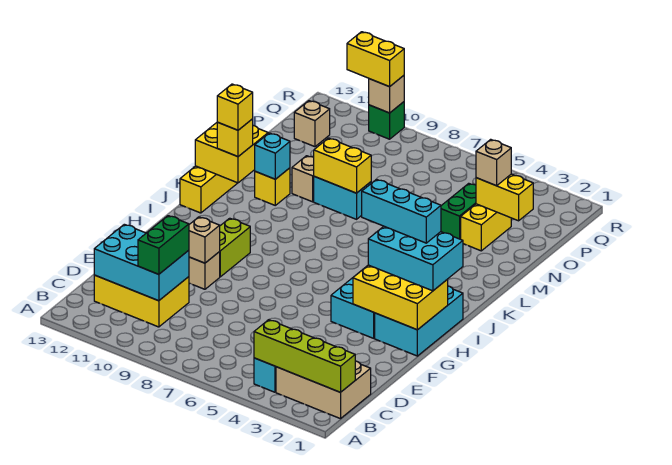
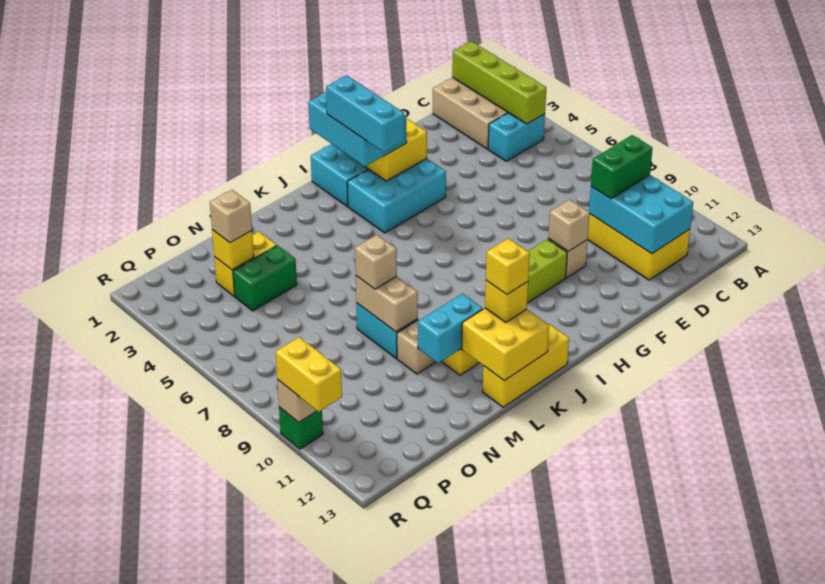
cyan 1x1 brick [255,133,290,179] -> cyan 1x2 brick [418,294,483,363]
yellow 1x2 brick [314,138,371,193] -> tan 1x2 brick [356,276,418,332]
yellow 1x2 brick [476,174,533,221] -> yellow 1x1 brick [212,230,254,270]
tan 1x1 brick [294,101,330,147] -> tan 1x1 brick moved to [355,235,397,289]

